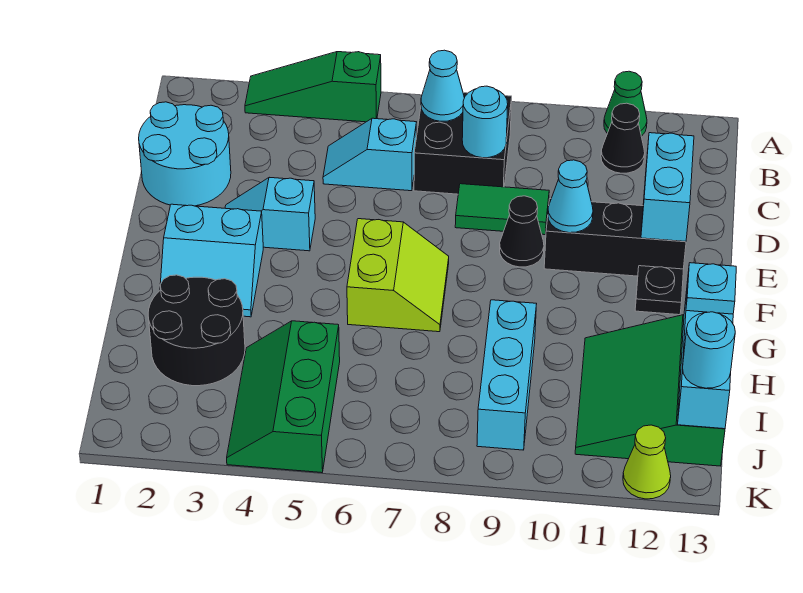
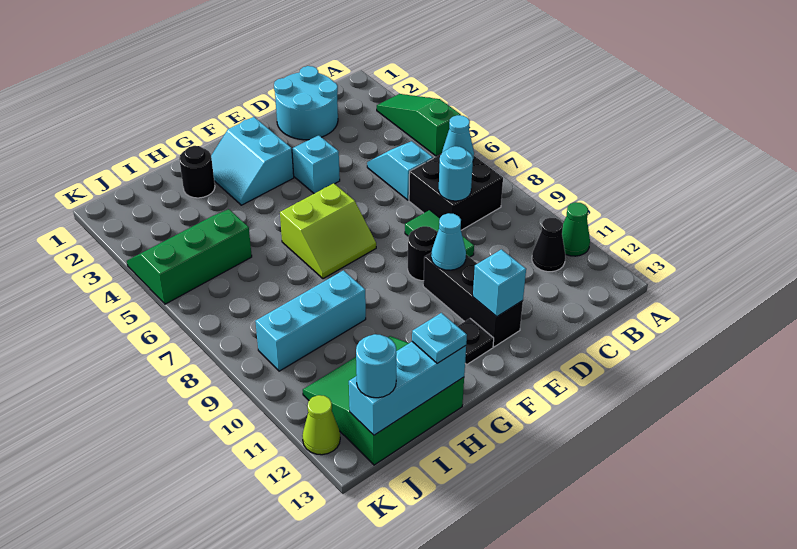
cyan 1x2 brick [641,133,694,241] -> cyan 1x1 brick [473,249,526,317]
black 1x1 cone [500,196,544,267] -> black 1x1 round brick [408,226,438,281]
black 2x2 round brick [148,275,245,386] -> black 1x1 round brick [179,146,215,198]

